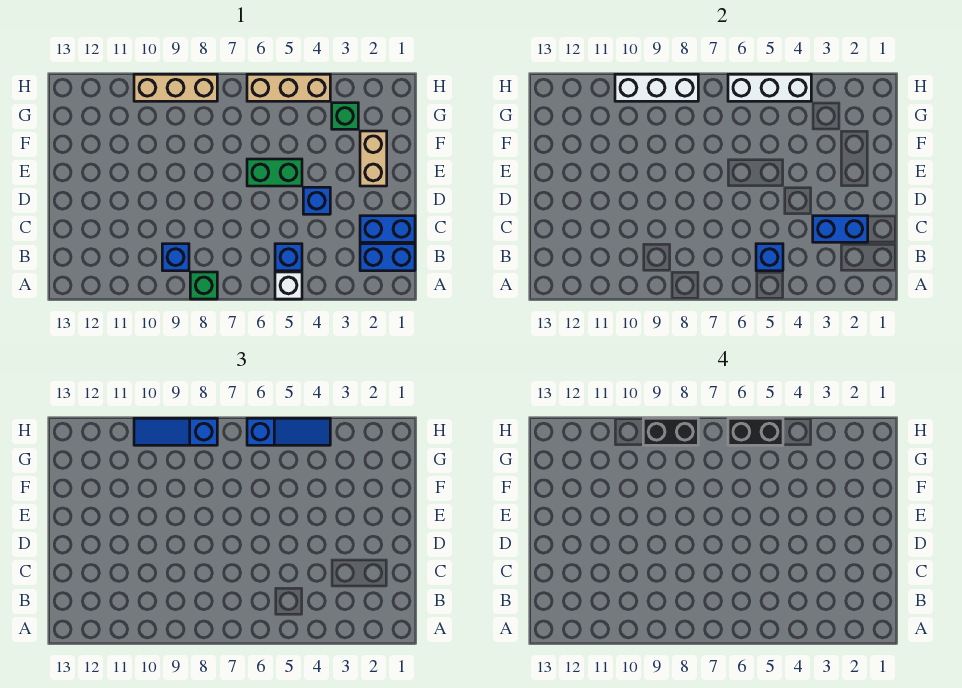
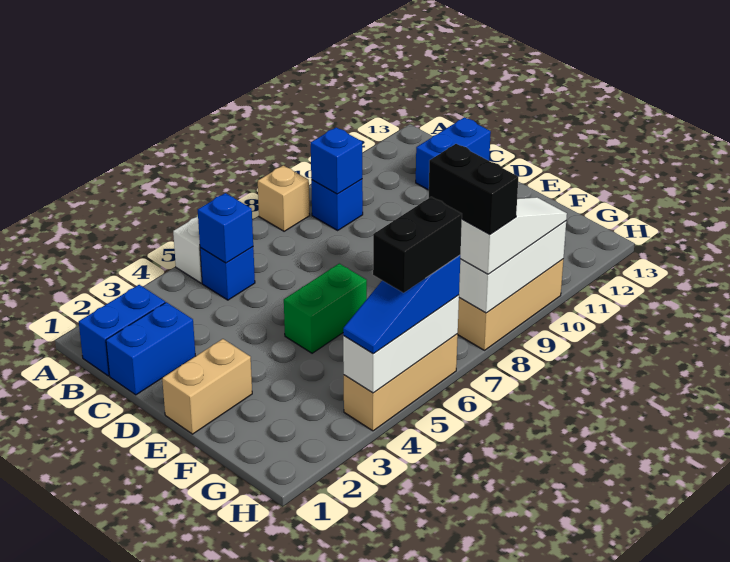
green 1x1 brick [190,272,217,299] -> tan 1x1 brick [258,165,310,231]
blue 1x2 brick [813,216,868,242] -> blue 1x2 brick moved to [416,117,491,190]
blue 1x1 brick [303,187,330,214] -> blue 1x1 brick moved to [311,127,362,194]
tan 1x2 brick [360,131,387,186] -> tan 1x2 brick turned to [162,339,252,434]
green 1x1 brick [332,103,358,129] -> none
blue 1x3 slope [134,418,217,445] -> white 1x3 slope [460,197,567,274]
black 1x2 brick [643,418,698,445] -> black 1x2 brick turned to [429,144,518,235]

